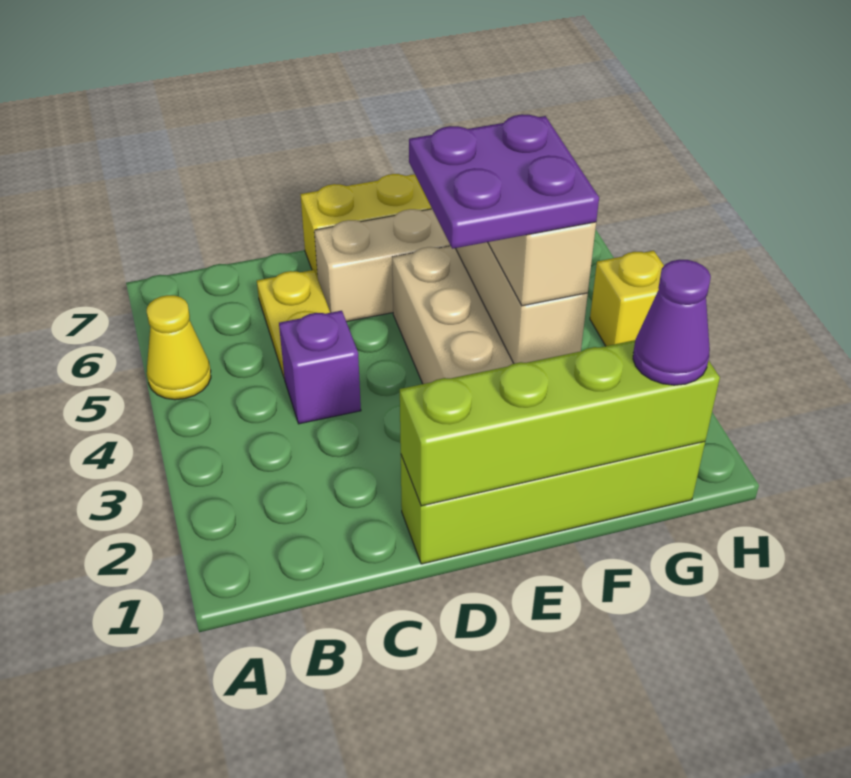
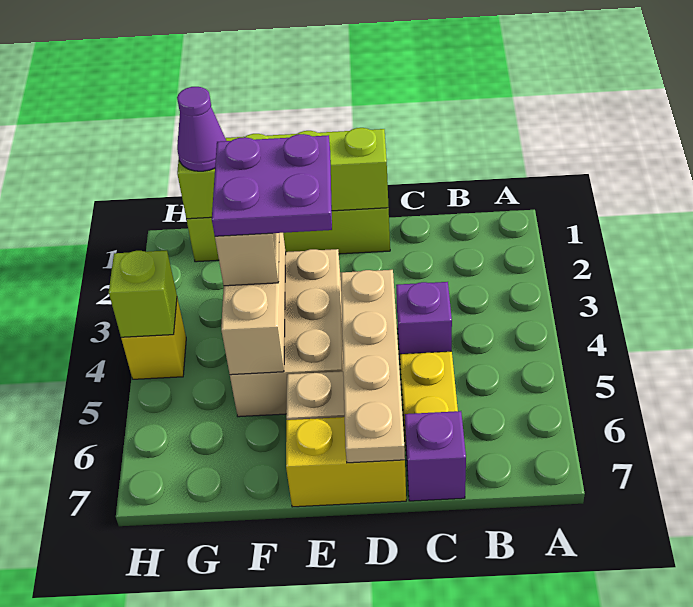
yellow 1x1 cone [147,295,211,400] -> none
none -> purple 1x1 brick [405,411,466,501]
none -> tan 1x4 plate [341,270,405,463]
none -> lime 1x1 brick [109,251,177,337]

